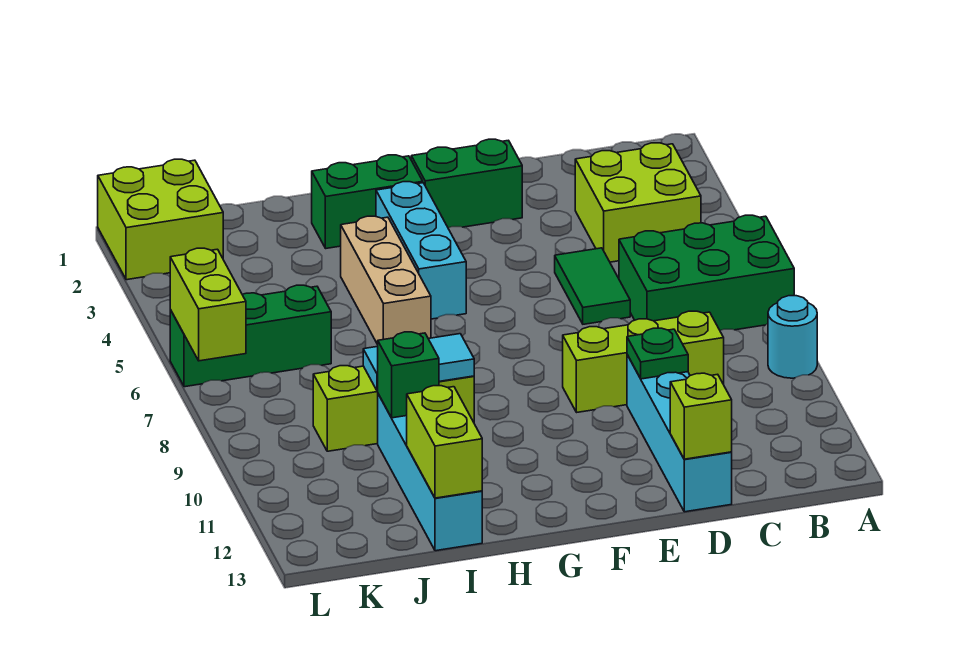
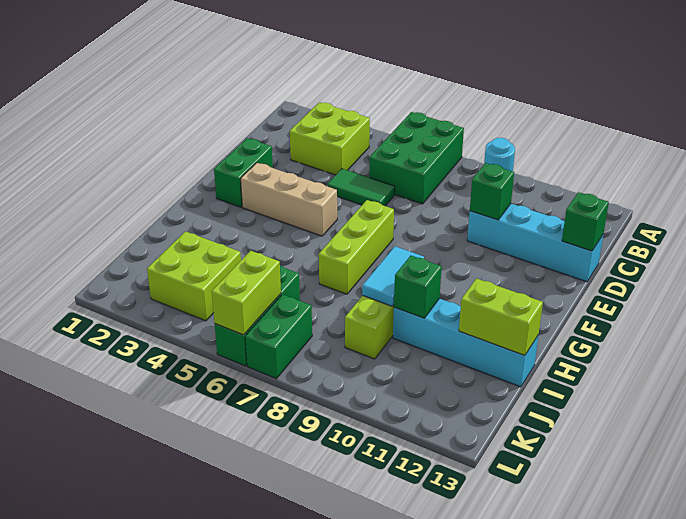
lime 1x3 brick [563,311,724,412] -> lime 1x3 brick moved to [319,200,394,294]
green 1x1 plate [627,328,688,379] -> green 1x1 brick [470,163,514,220]
lime 1x1 brick [670,373,732,459] -> green 1x1 brick [562,192,609,251]
green 1x2 brick [312,155,423,248] -> green 1x2 brick moved to [245,294,312,379]
cyan 1x3 brick [376,182,466,319] -> none
tan 1x3 brick [341,216,431,344] -> tan 1x3 brick moved to [241,163,337,236]
lime 2x2 brick [98,159,223,280] -> lime 2x2 brick moved to [147,231,241,321]
lime 1x2 brick [170,248,246,361] -> lime 1x2 brick turned to [212,251,281,335]

